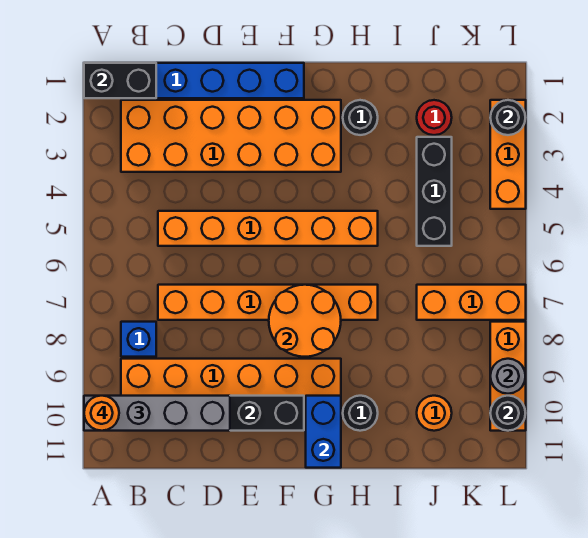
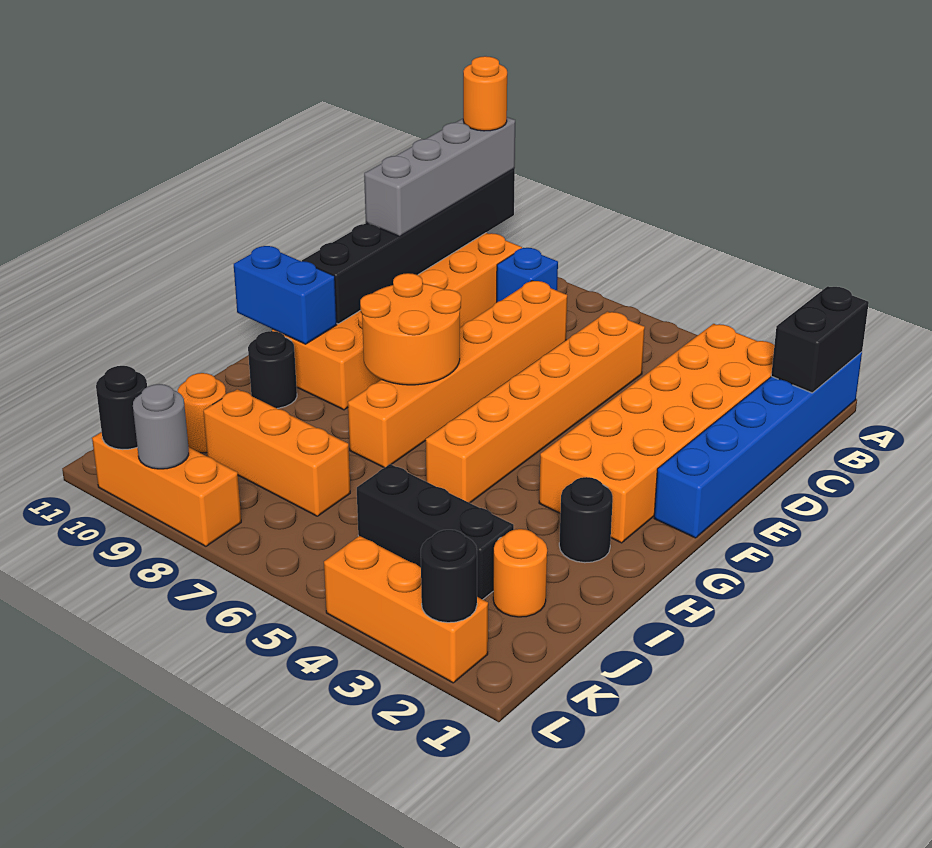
red 1x1 round brick [417,100,452,135] -> orange 1x1 round brick [493,529,547,617]
orange 1x3 brick [417,285,526,320] -> orange 1x3 brick turned to [203,389,350,516]

